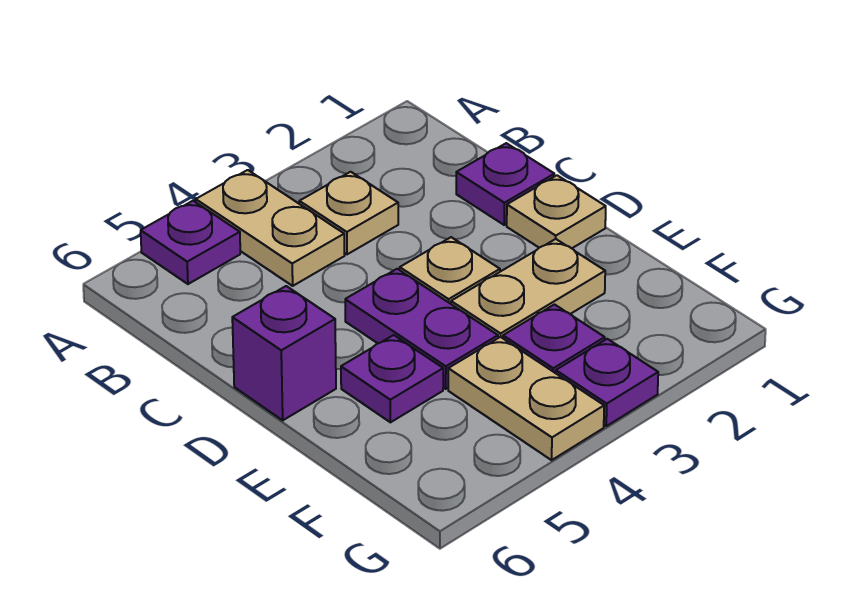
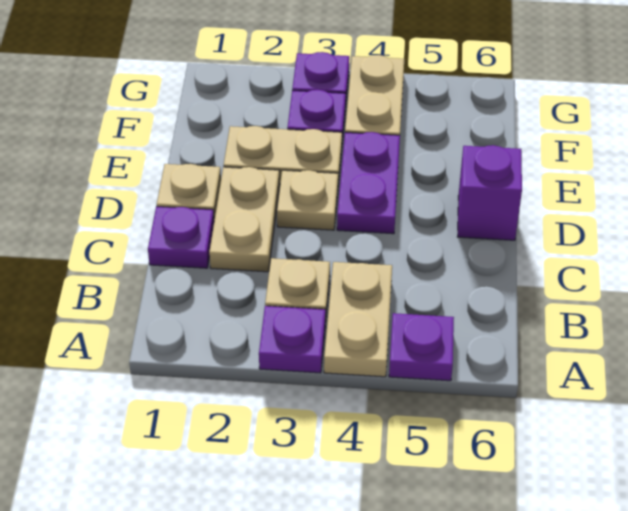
none -> tan 1x2 plate [209,167,280,272]
purple 1x1 plate [341,335,443,422] -> purple 1x1 plate moved to [259,306,326,373]

